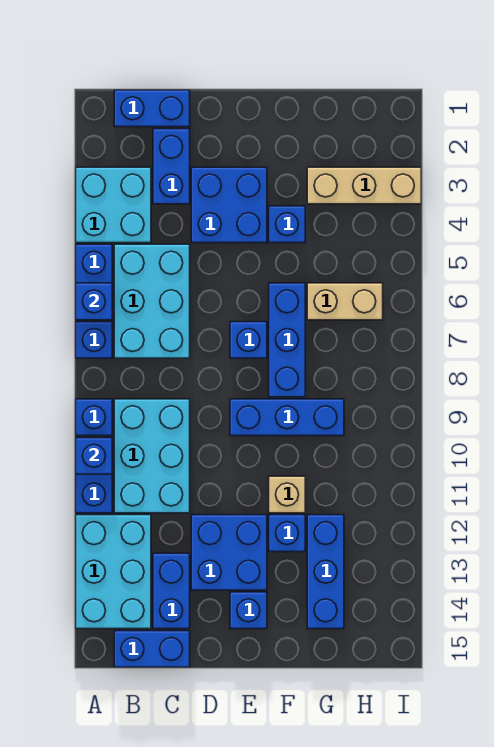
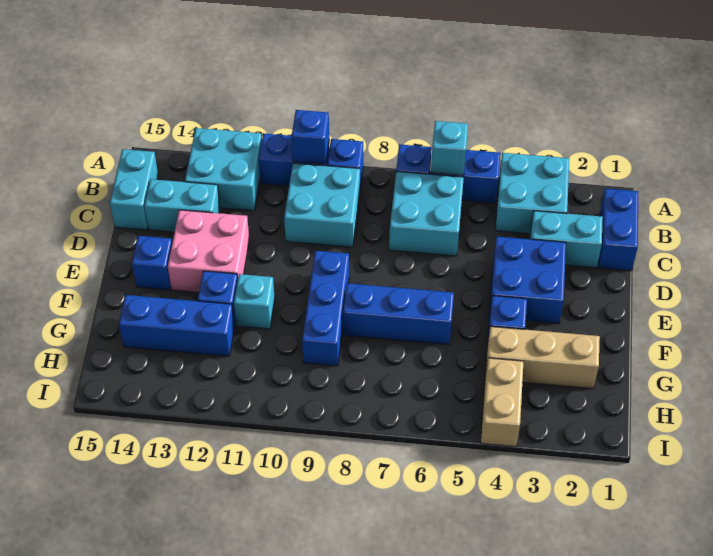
blue 1x1 brick [76,283,112,320] -> cyan 1x1 brick [431,121,468,175]
cyan 2x3 brick [76,515,151,629] -> cyan 2x2 brick [185,128,262,211]
cyan 2x3 brick [114,244,190,358] -> cyan 2x2 brick [389,172,464,256]
cyan 2x3 brick [114,399,190,513] -> cyan 2x2 brick [284,163,360,247]
blue 1x2 brick [114,631,190,667] -> cyan 1x2 brick [110,149,158,230]
blue 1x2 brick [153,129,190,204] -> cyan 1x2 brick [530,211,603,268]
blue 1x2 brick [153,553,190,629] -> cyan 1x2 brick [145,179,220,232]
blue 2x2 brick [191,515,267,590] -> pink 2x2 brick [168,210,249,293]
blue 1x1 brick [230,322,267,358] -> none
tan 1x1 brick [269,476,305,513] -> cyan 1x1 brick [234,274,275,329]
tan 1x3 brick [307,167,421,204] -> tan 1x3 brick turned to [485,327,600,389]
tan 1x2 brick [307,283,383,320] -> tan 1x2 brick moved to [481,358,524,447]

